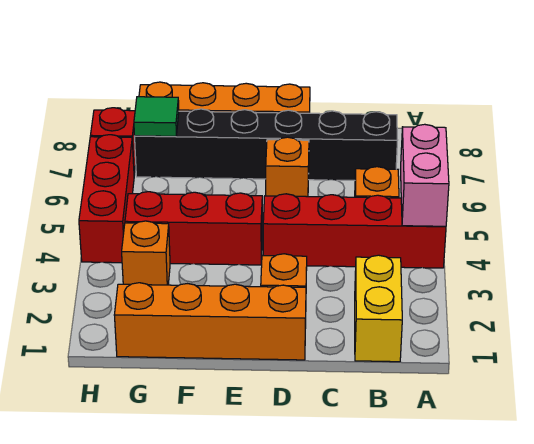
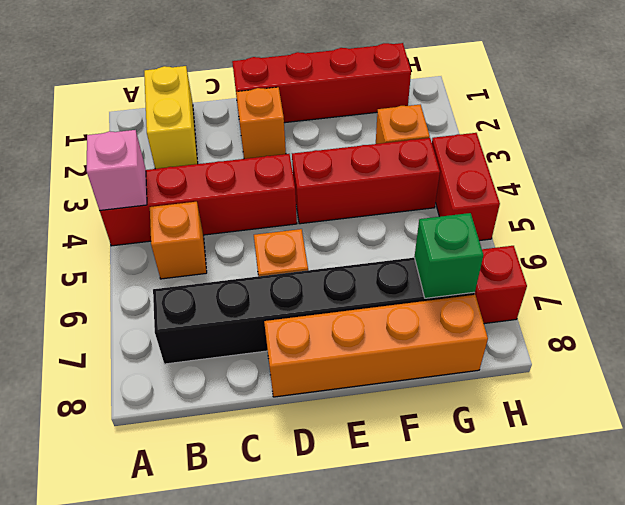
pink 1x2 brick [401,124,449,226] -> pink 1x1 brick [87,130,147,210]
orange 1x4 brick [114,283,306,360] -> red 1x4 brick [232,43,411,123]
green 1x1 tile [134,97,179,136] -> green 1x1 brick [414,213,483,298]
red 1x3 brick [79,135,134,263] -> red 1x2 brick [432,133,500,241]

